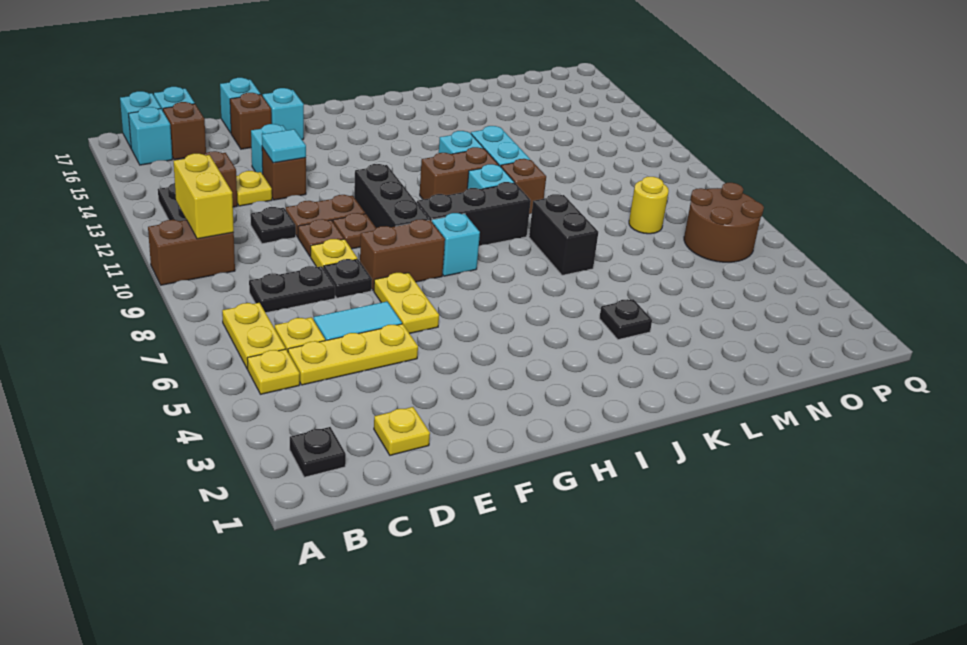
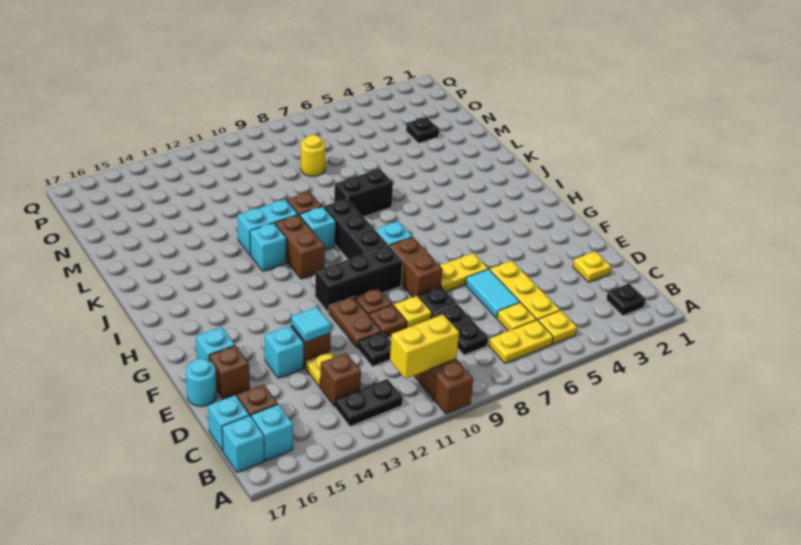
cyan 1x1 brick [220,78,260,133] -> cyan 1x1 round brick [186,358,217,406]
black 1x1 plate [599,299,652,340] -> black 1x1 plate moved to [406,117,439,143]
brown 2x2 round brick [684,183,764,262] -> none

